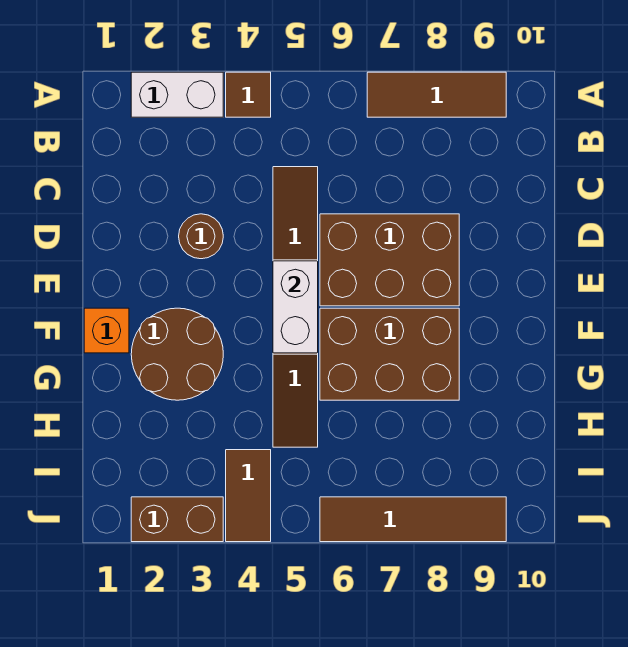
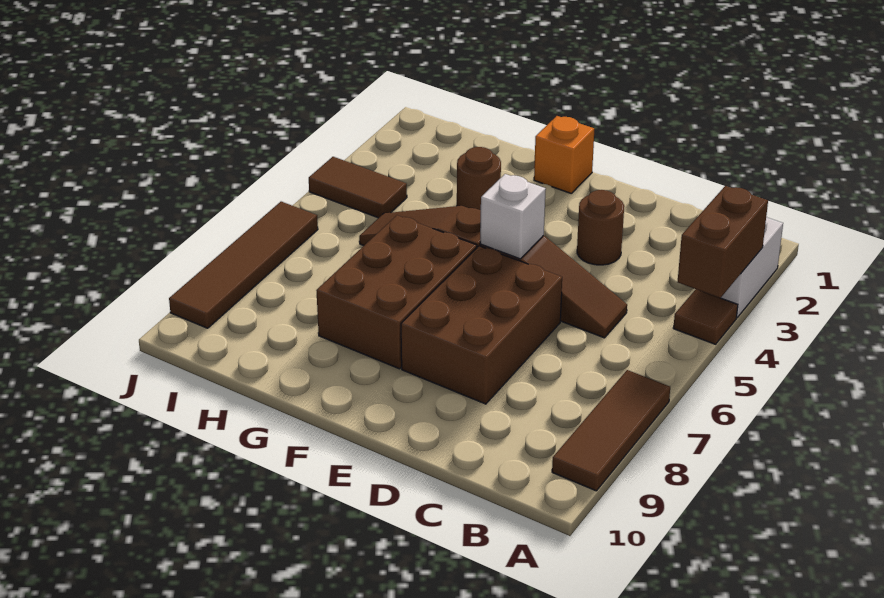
white 1x2 brick [273,261,318,353] -> white 1x1 brick [480,174,546,259]
brown 2x2 round brick [131,308,223,400] -> brown 1x1 round brick [457,147,501,210]
brown 1x2 brick [131,497,223,542] -> brown 1x2 brick moved to [678,186,768,298]

